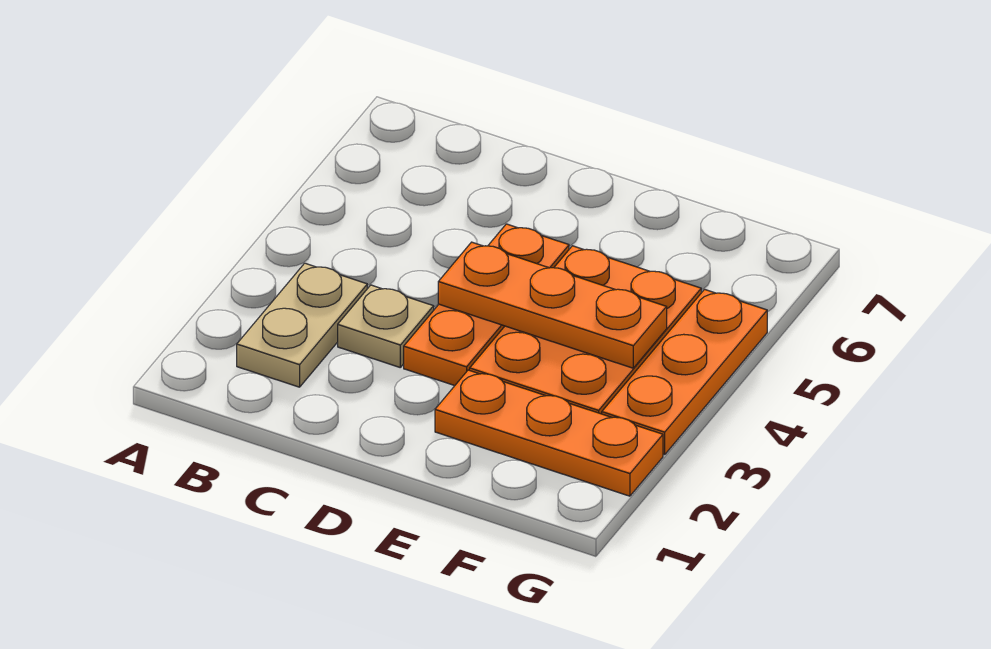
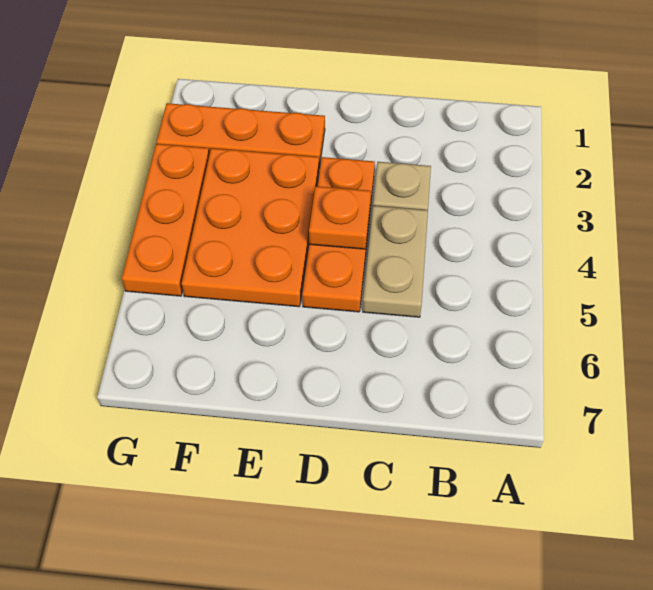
tan 1x2 plate [237,263,367,387] -> tan 1x2 plate moved to [363,206,428,317]
orange 1x3 plate [438,242,667,368] -> orange 1x1 plate [309,186,371,249]

